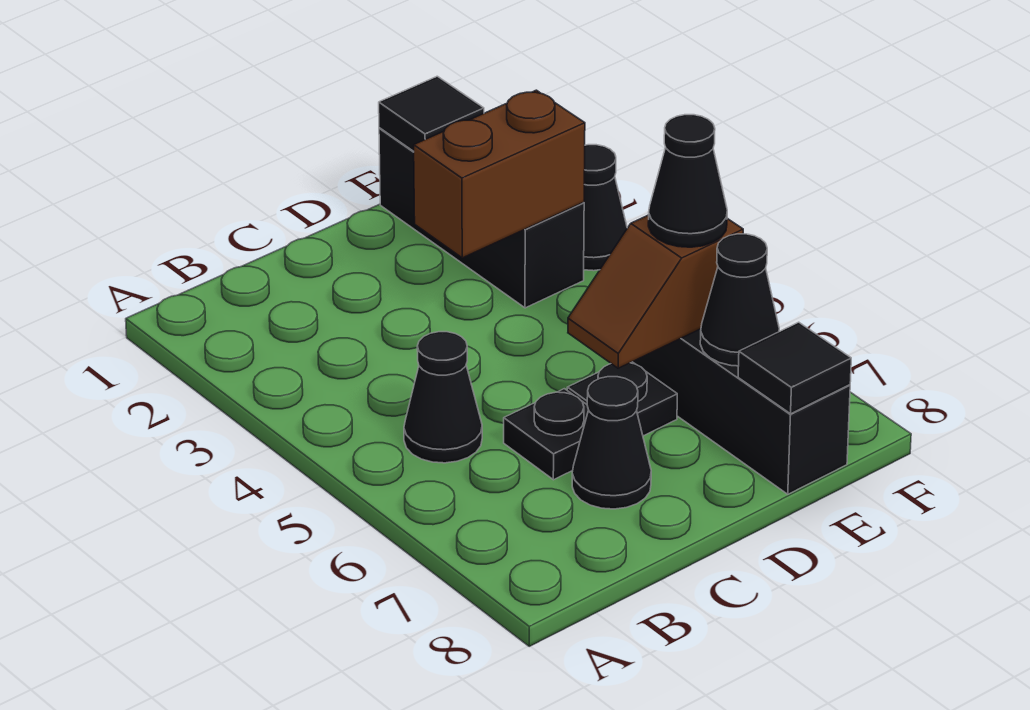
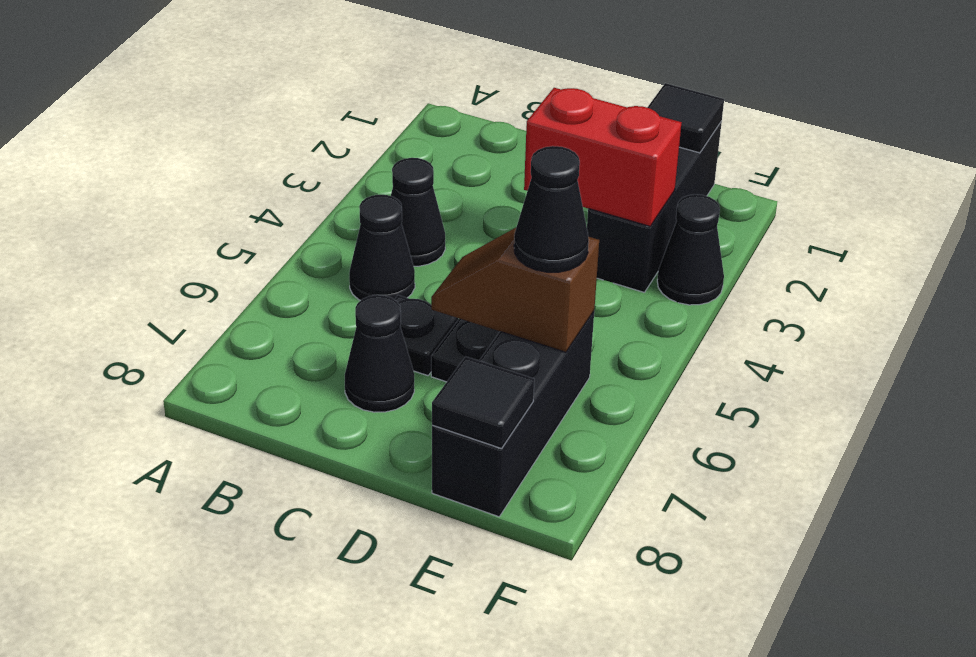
brown 1x2 brick [414,90,585,258] -> red 1x2 brick [524,88,682,227]
black 1x1 cone [700,234,779,366] -> black 1x1 cone moved to [391,158,445,266]

